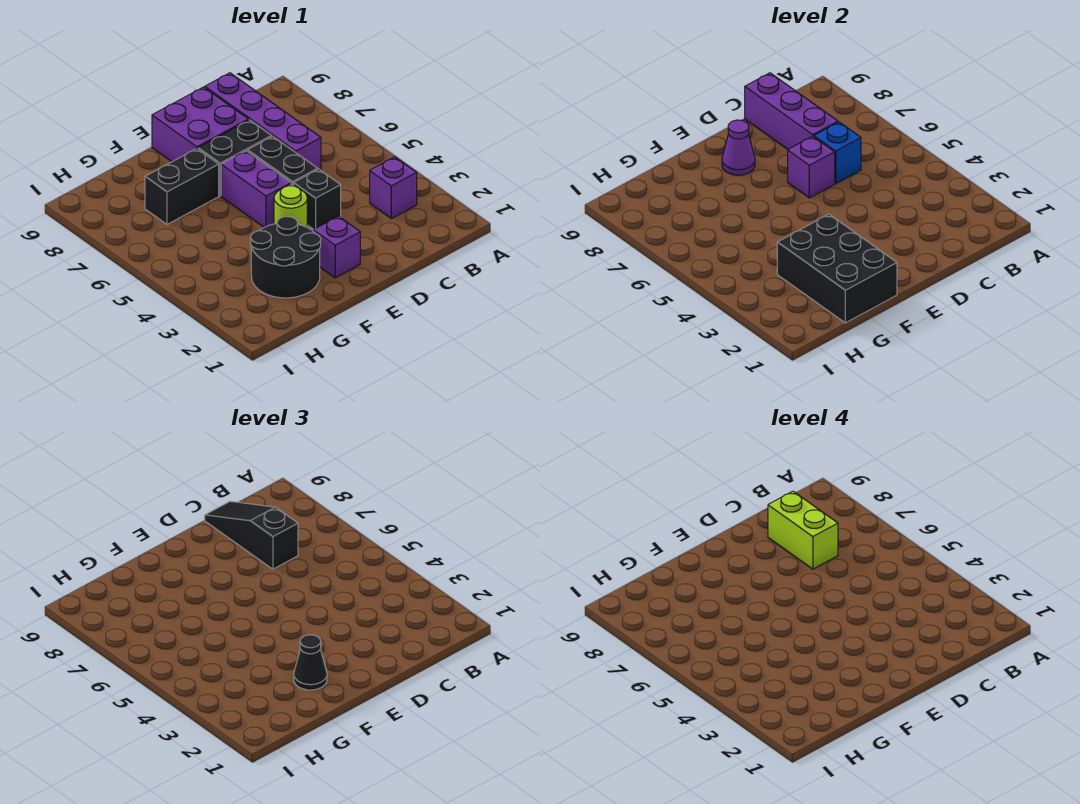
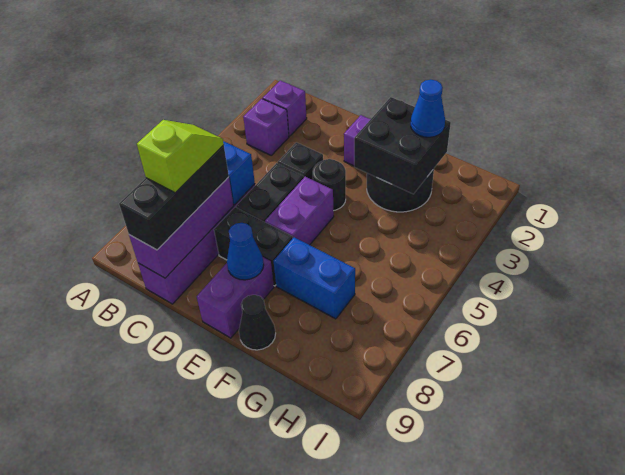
black 1x3 slope [205,501,298,569] -> black 1x3 brick [119,145,229,250]
lime 1x2 brick [768,491,838,569] -> lime 1x2 slope [137,120,224,193]
purple 1x1 brick [788,136,835,198] -> purple 1x1 brick moved to [263,80,307,136]
purple 2x2 brick [152,87,249,162] -> purple 1x2 brick [197,257,274,338]
lime 1x1 round brick [274,186,307,227] -> black 1x1 round brick [313,159,346,211]
purple 1x1 cone [722,120,755,175] -> blue 1x1 cone [227,223,264,280]
black 2x3 brick [777,214,897,323] -> black 2x2 brick [354,97,451,194]
black 1x1 cone [294,635,327,690] -> black 1x1 cone moved to [239,295,276,350]
black 1x2 brick [145,149,219,224] -> blue 1x2 brick [274,237,355,319]
none -> blue 1x1 cone [411,80,445,137]

